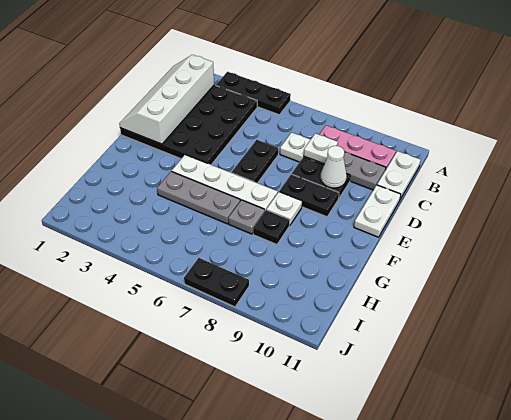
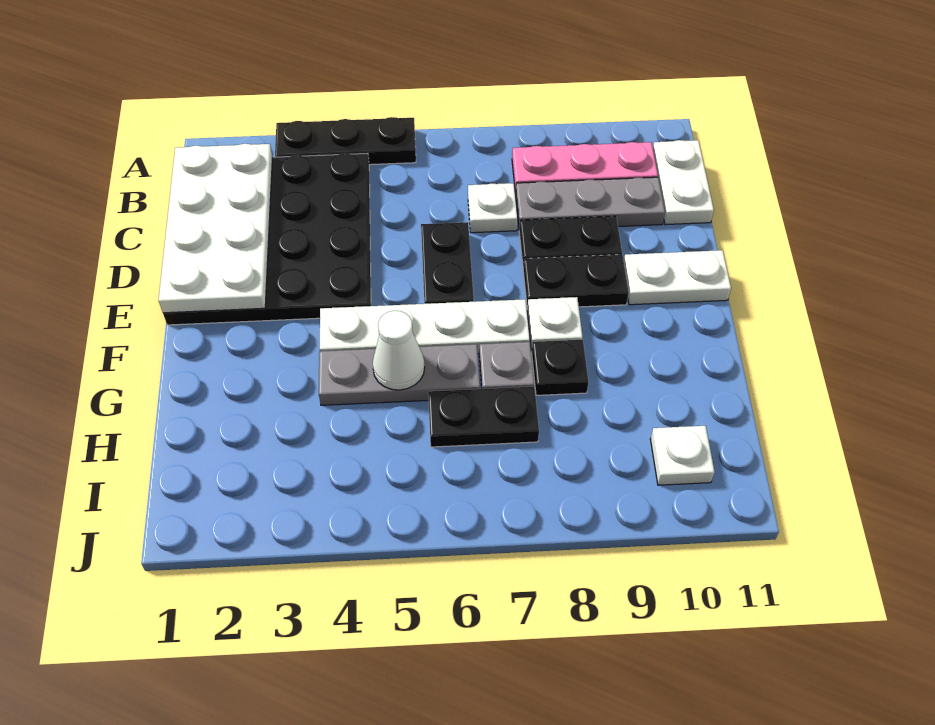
white 2x4 slope [119,55,214,144] -> white 2x4 plate [159,144,272,313]
white 1x1 plate [304,133,338,164] -> white 1x1 plate moved to [650,426,715,485]
white 1x1 cone [321,146,347,188] -> white 1x1 cone moved to [373,311,425,390]
white 1x2 plate [354,185,401,237] -> white 1x2 plate turned to [624,250,731,305]
black 1x2 plate [184,258,249,307] -> black 1x2 plate moved to [428,387,539,447]

